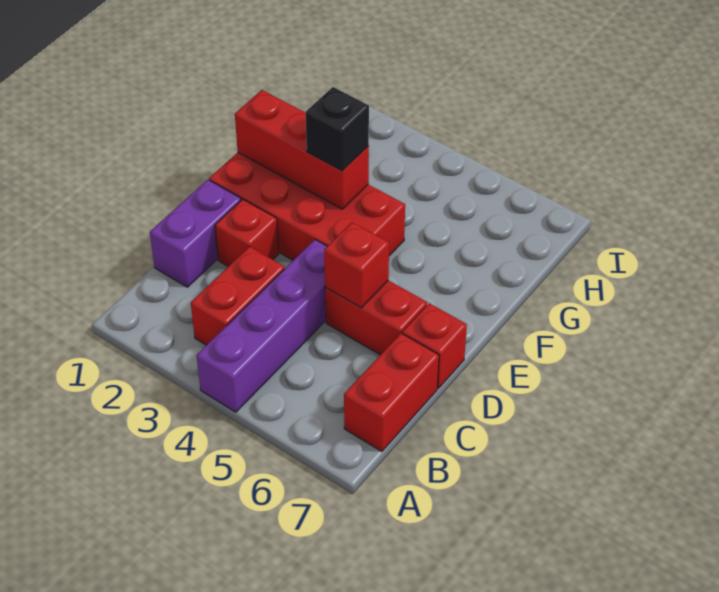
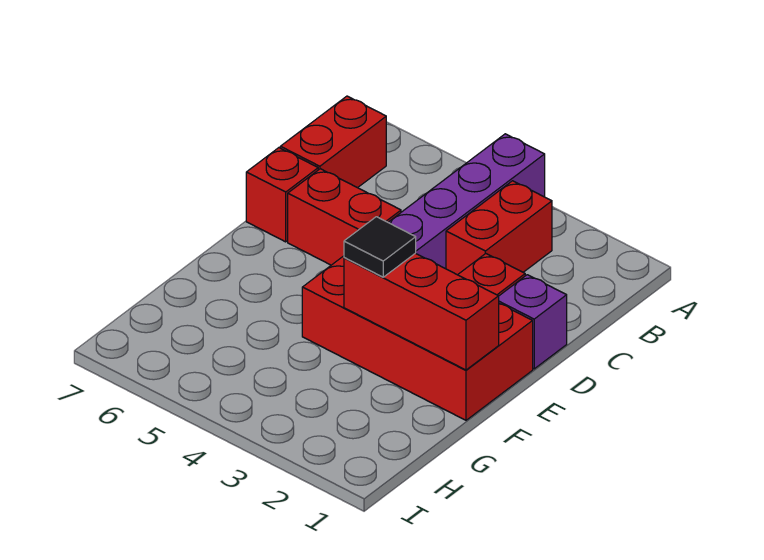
purple 1x2 brick [150,180,241,287] -> purple 1x1 brick [499,275,567,369]
red 1x1 brick [324,222,389,308] -> none
black 1x1 brick [306,87,369,171] -> black 1x1 tile [344,217,416,277]

